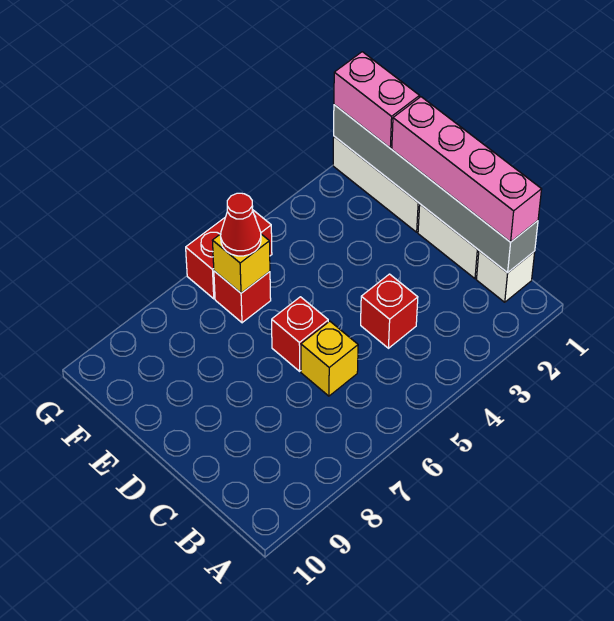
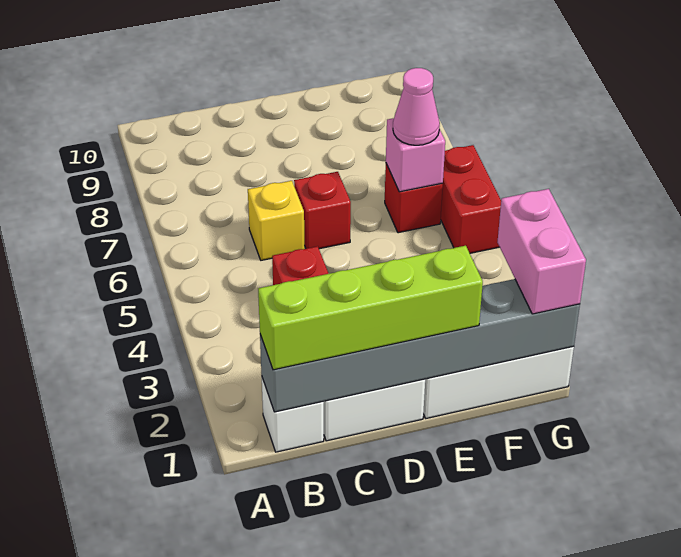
pink 1x4 brick [392,97,542,242] -> lime 1x4 brick [258,246,483,370]
pink 1x2 brick [334,52,420,148] -> pink 1x2 brick turned to [497,189,586,314]
yellow 1x1 brick [212,234,270,293] -> pink 1x1 brick [386,118,445,192]
red 1x1 cone [221,193,261,256] -> pink 1x1 cone [393,68,440,145]

